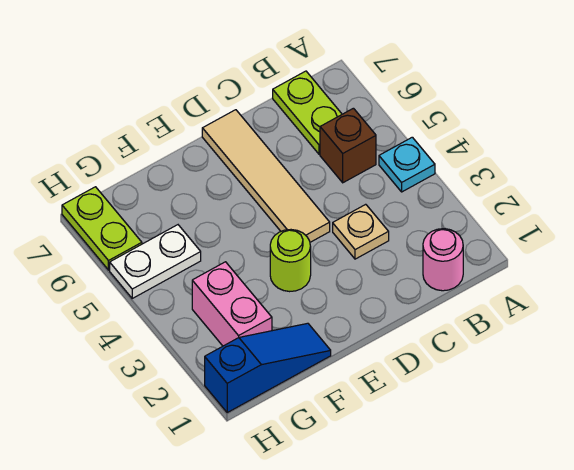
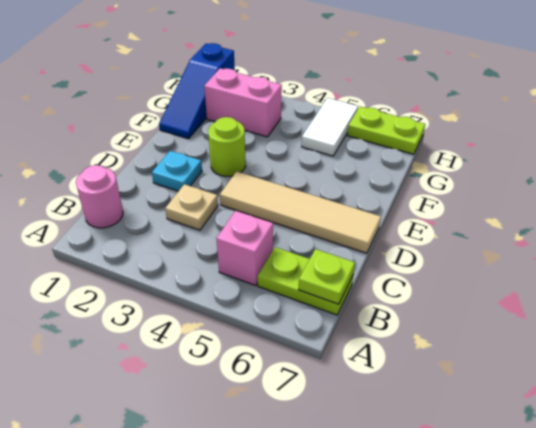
cyan 1x1 plate [379,137,435,192] -> cyan 1x1 plate moved to [152,151,202,191]
brown 1x1 brick [320,108,376,183] -> pink 1x1 brick [216,211,273,286]
none -> lime 1x1 plate [298,249,355,304]
white 1x2 plate [110,225,201,298] -> white 1x2 tile [302,98,358,156]

